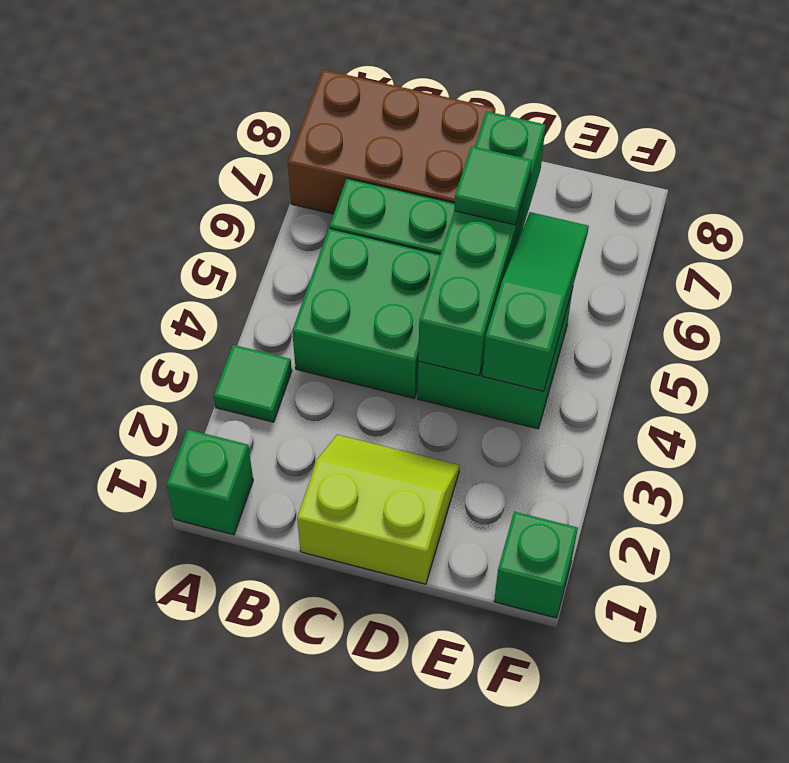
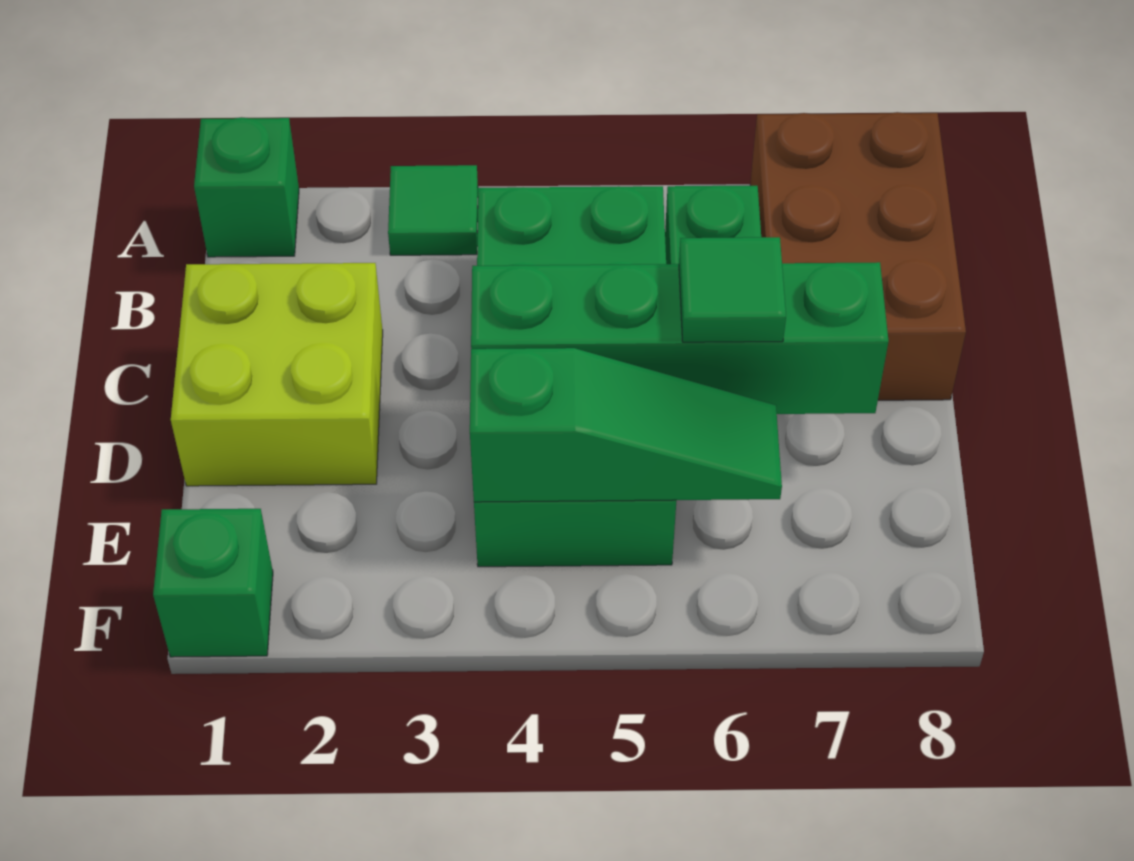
lime 2x2 slope [297,435,460,584] -> lime 2x2 brick [171,263,383,486]

